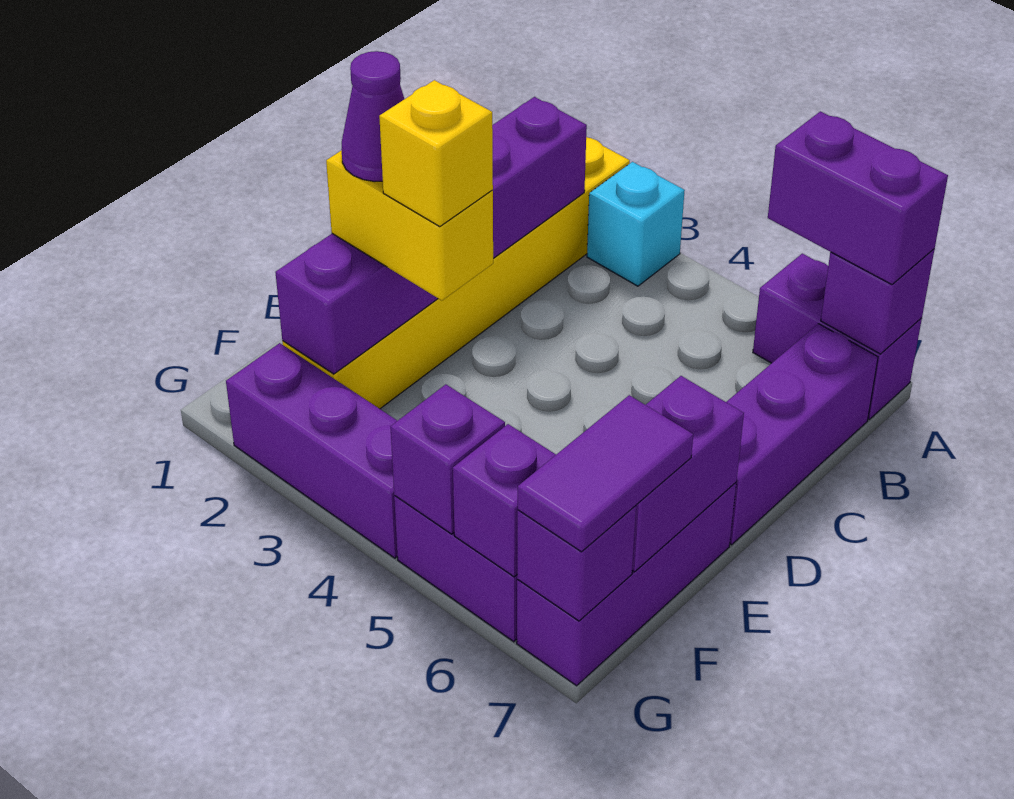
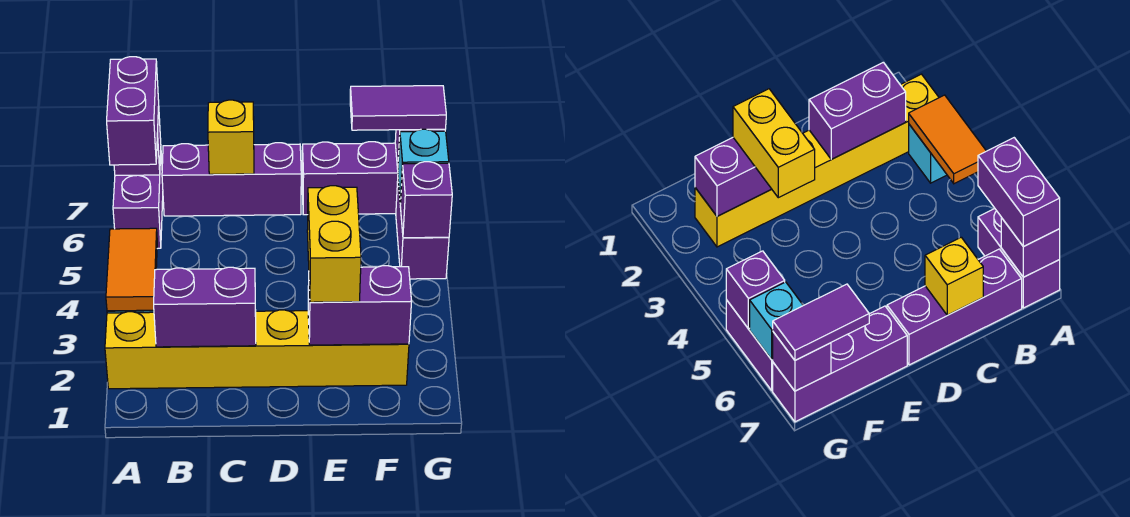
none -> orange 1x2 tile [106,228,157,311]
purple 1x1 cone [341,51,404,182] -> none
yellow 1x1 brick [379,80,493,227] -> yellow 1x1 brick moved to [208,100,254,174]
purple 1x2 brick [632,376,744,572] -> none
purple 1x3 brick [226,343,397,558] -> none
purple 1x1 brick [453,424,556,577] -> cyan 1x1 brick [398,129,449,204]

